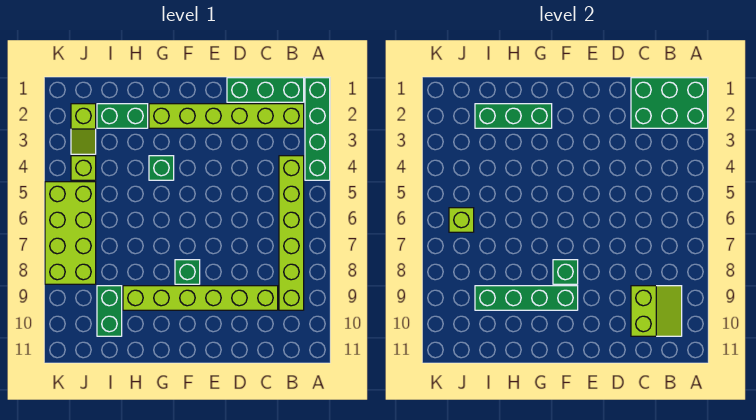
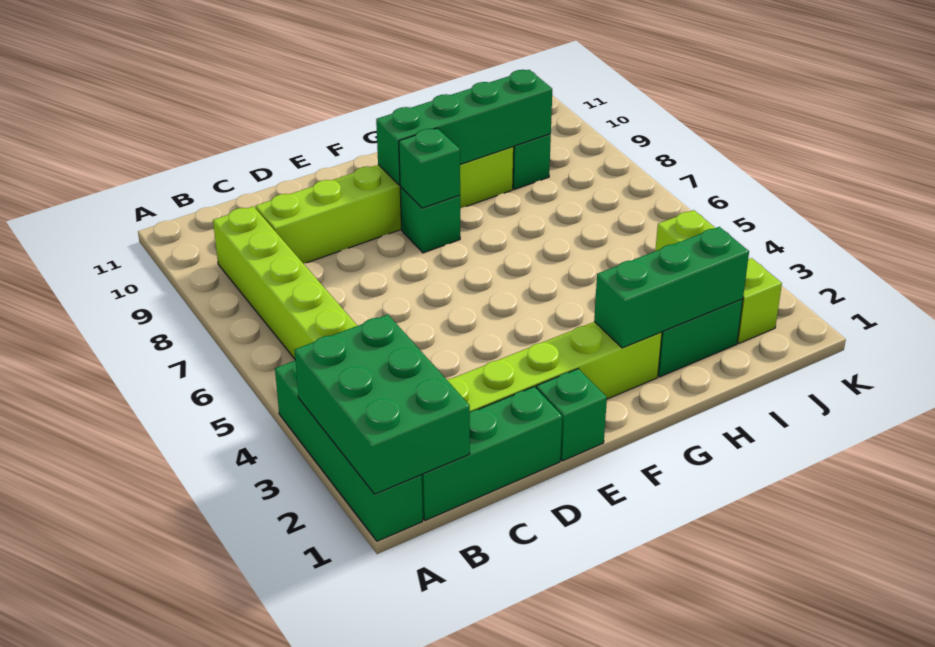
green 2x3 brick [631,78,708,128] -> green 2x3 brick turned to [295,315,470,494]
lime 2x2 slope [631,286,682,336] -> none
green 1x1 brick [149,156,174,180] -> green 1x1 brick moved to [536,369,607,461]
lime 2x4 brick [45,182,96,284] -> none
lime 1x1 brick [449,208,474,232] -> none

